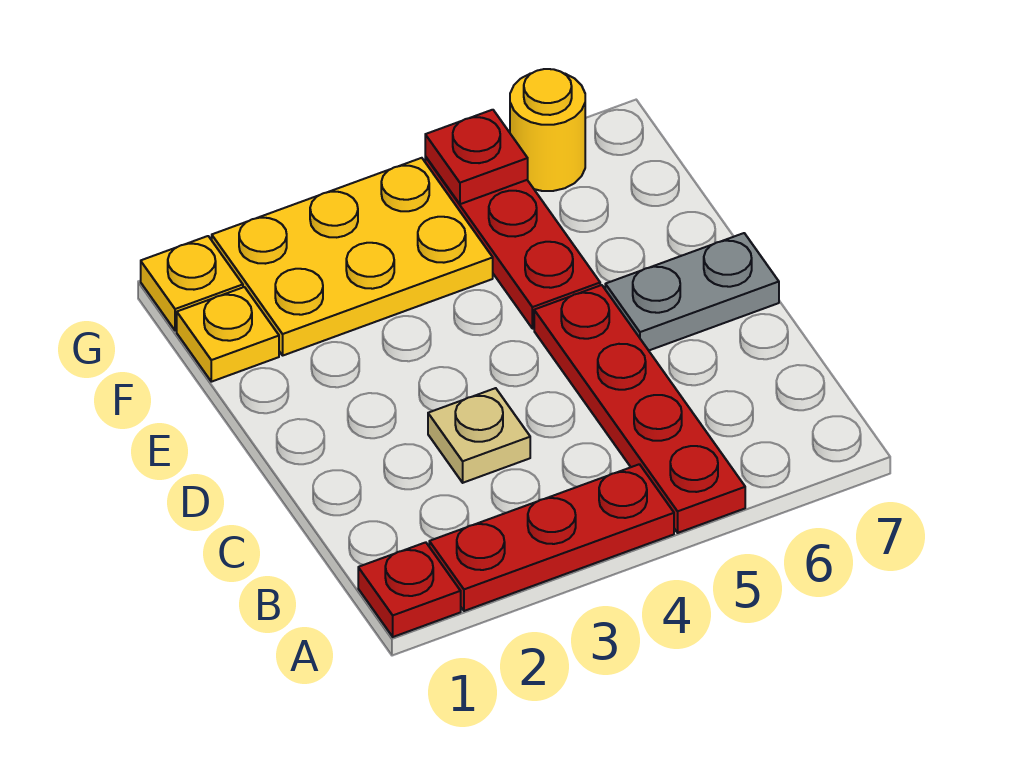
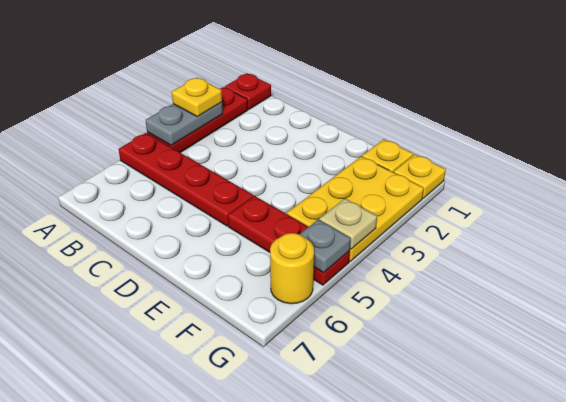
none -> yellow 1x1 plate [172,78,222,116]
tan 1x1 plate [428,388,530,483] -> tan 1x1 plate moved to [319,199,377,249]
grey 1x2 plate [605,233,779,350] -> grey 1x2 plate moved to [146,102,223,146]
red 1x1 plate [425,110,528,204] -> grey 1x1 plate [300,219,351,273]

